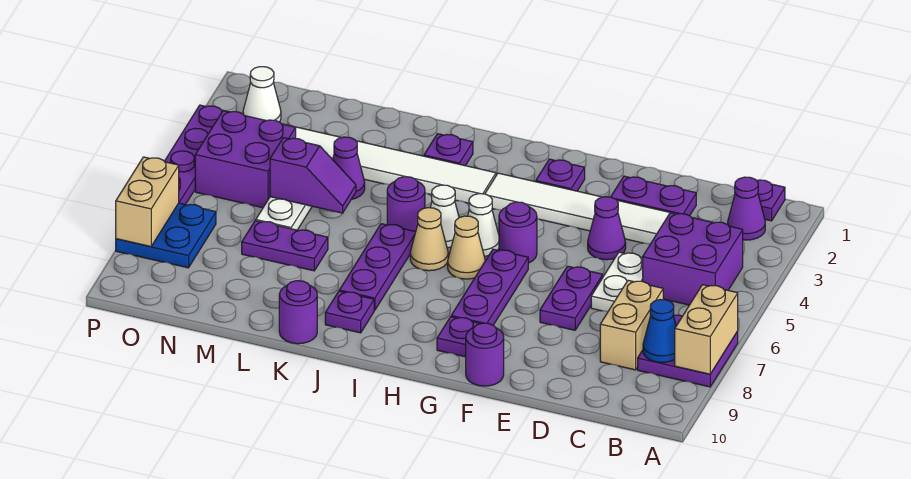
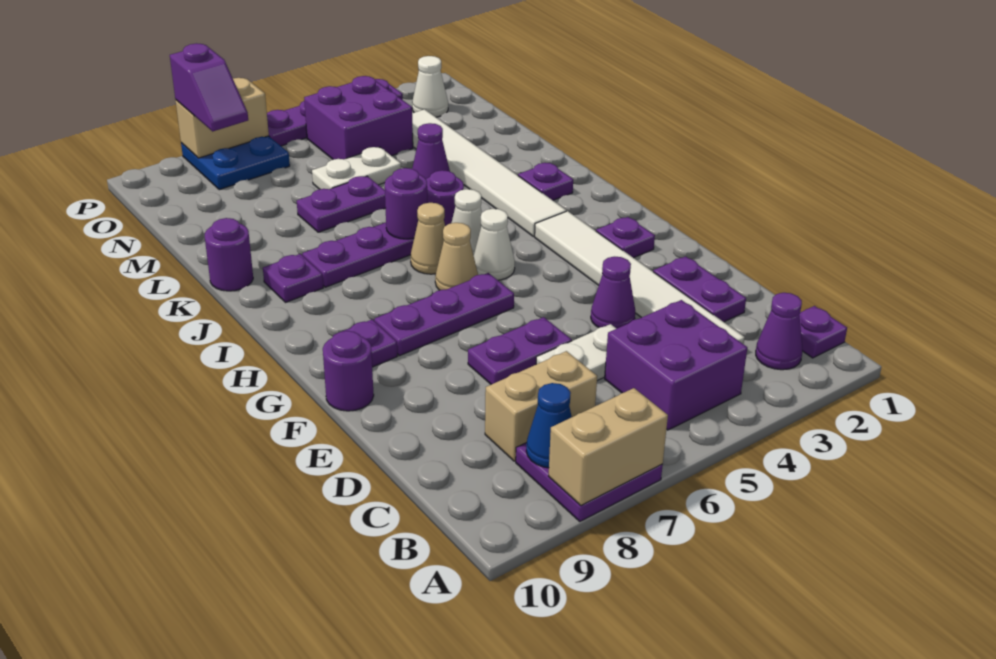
purple 1x1 round brick [499,202,537,263] -> purple 1x1 round brick moved to [385,168,427,239]
purple 1x2 slope [270,138,356,213] -> purple 1x2 slope moved to [170,43,248,132]
purple 1x2 plate [242,221,328,271] -> purple 1x2 plate turned to [297,176,386,232]

